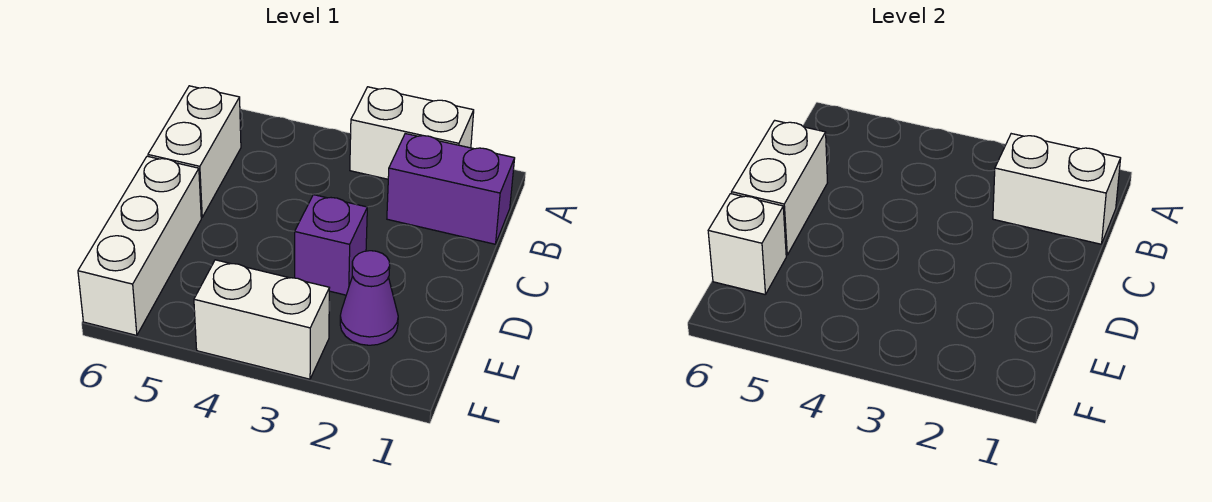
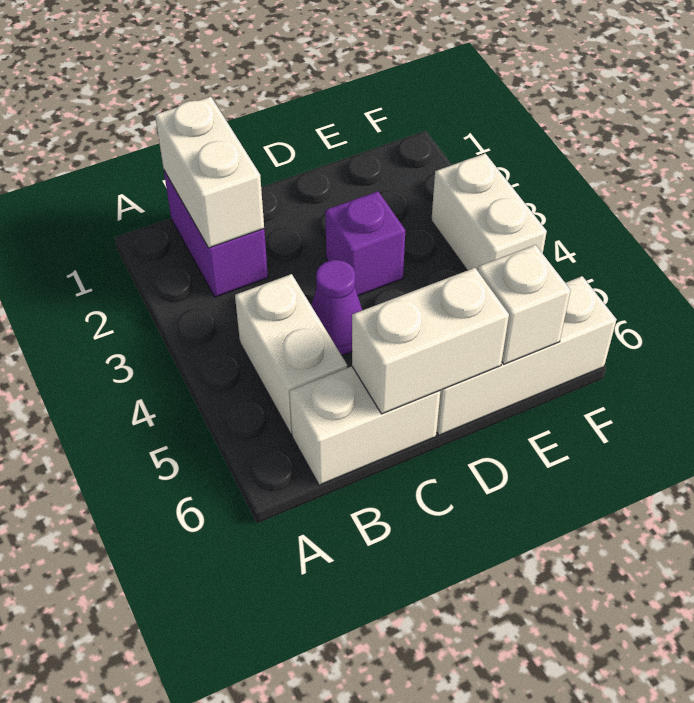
white 1x2 brick [350,87,474,179] -> white 1x2 brick moved to [235,274,347,434]
purple 1x1 cone [340,251,398,345] -> purple 1x1 cone moved to [311,260,362,355]

